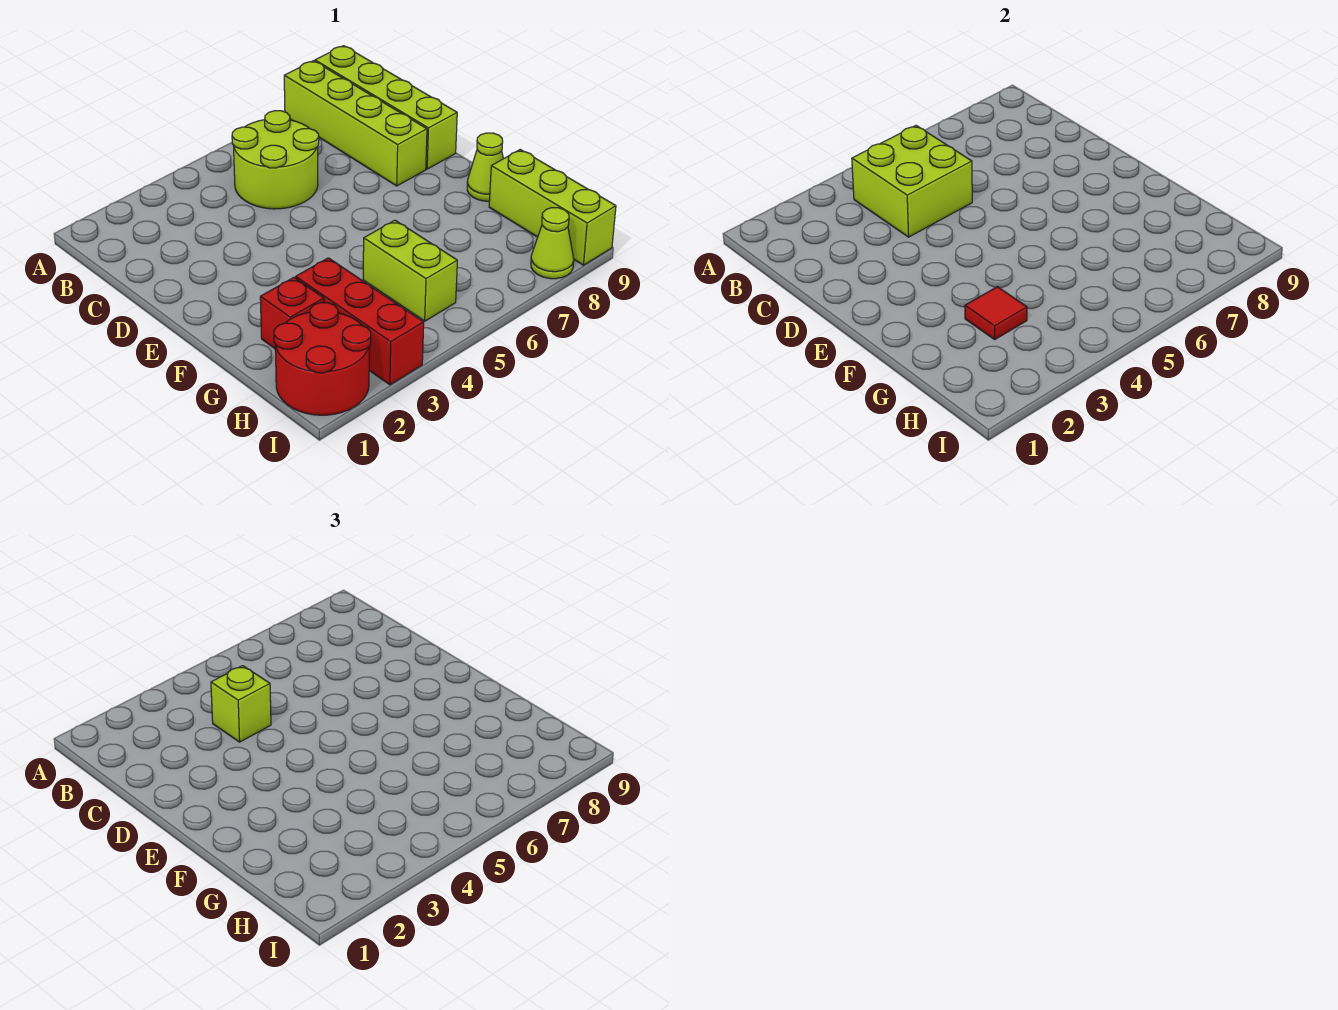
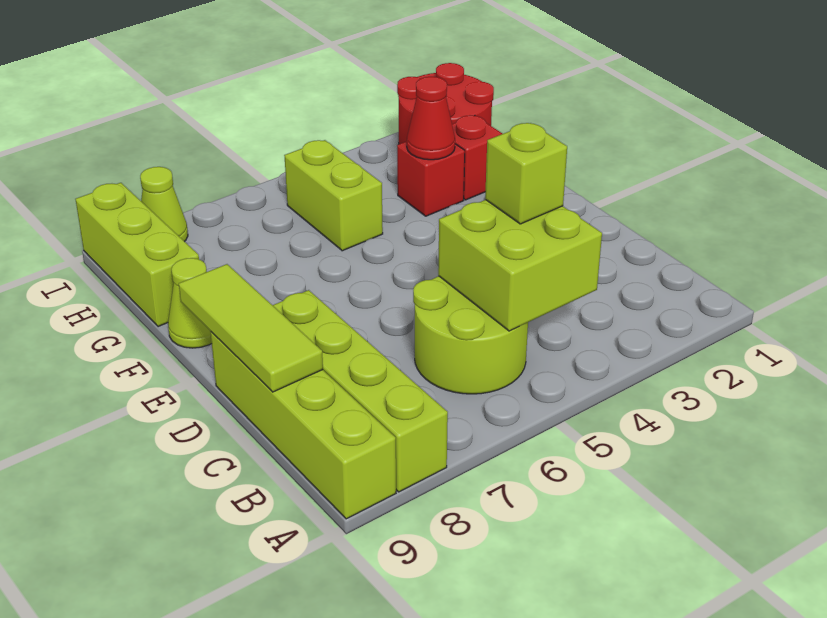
none -> lime 1x3 tile [179,264,323,392]
red 1x3 brick [296,258,424,385] -> red 1x1 brick [397,141,465,216]
red 1x1 tile [965,287,1027,339] -> red 1x1 cone [407,77,455,160]

